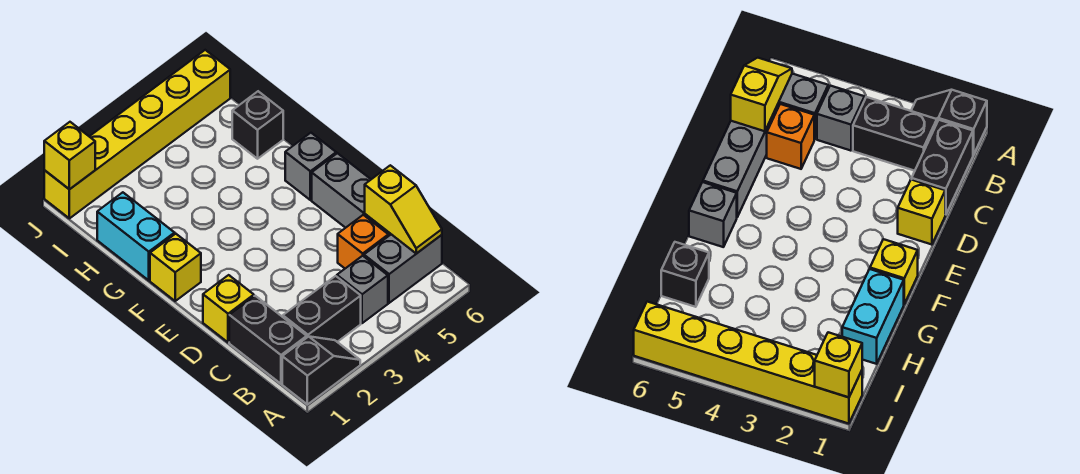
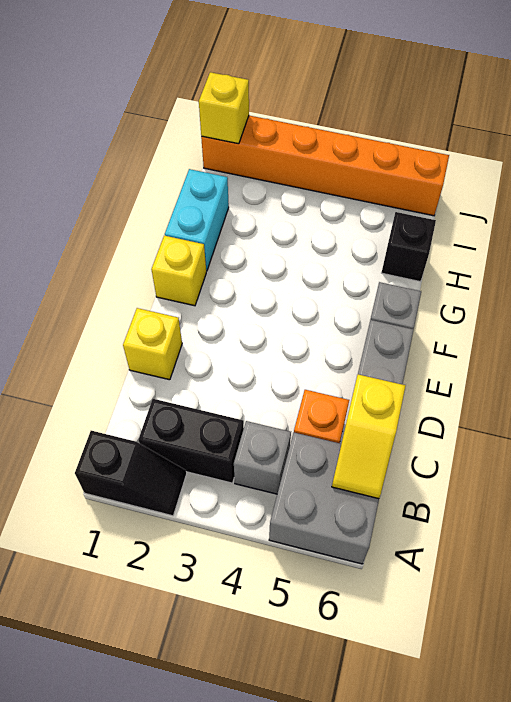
black 1x2 brick [229,296,307,384] -> none
grey 1x2 brick [364,234,442,303] -> grey 2x2 brick [269,432,379,564]
yellow 1x6 brick [44,50,230,218] -> orange 1x6 brick [201,116,449,216]

